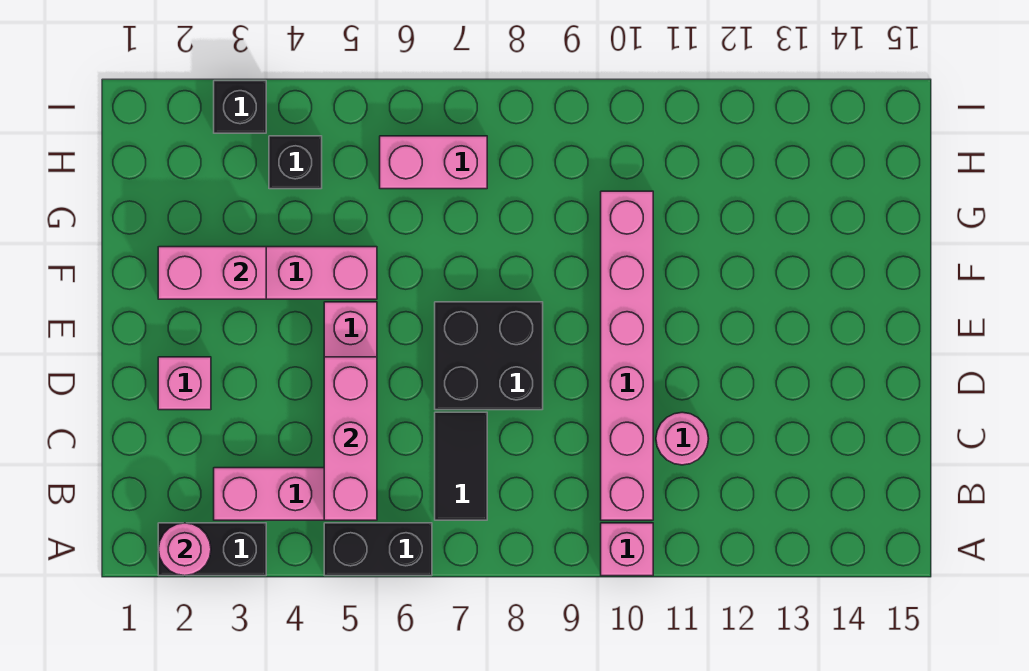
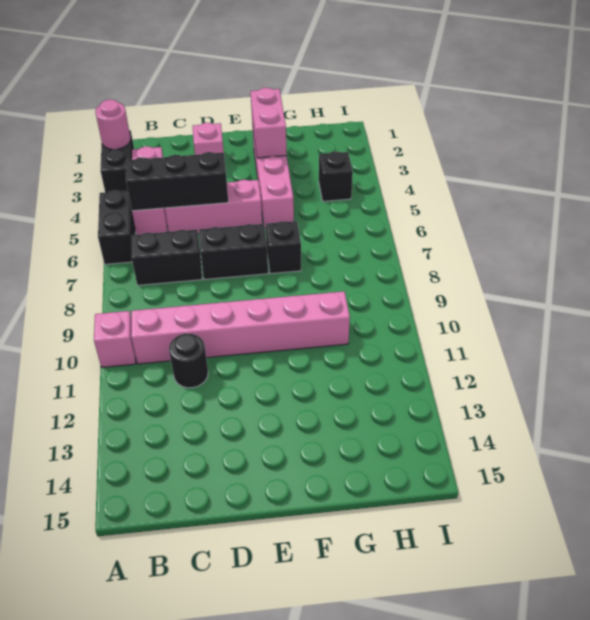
pink 1x3 brick [324,357,377,520] -> black 1x3 brick [126,152,228,211]
black 1x2 tile [435,412,487,520] -> black 1x2 brick [132,229,202,285]
pink 1x1 round brick [656,412,708,465] -> black 1x1 round brick [169,333,208,388]
black 2x2 brick [435,302,543,410] -> black 1x2 brick [199,223,268,279]
pink 1x2 brick [380,136,487,189] -> none
black 1x1 brick [214,81,266,133] -> black 1x1 brick moved to [266,221,301,274]

